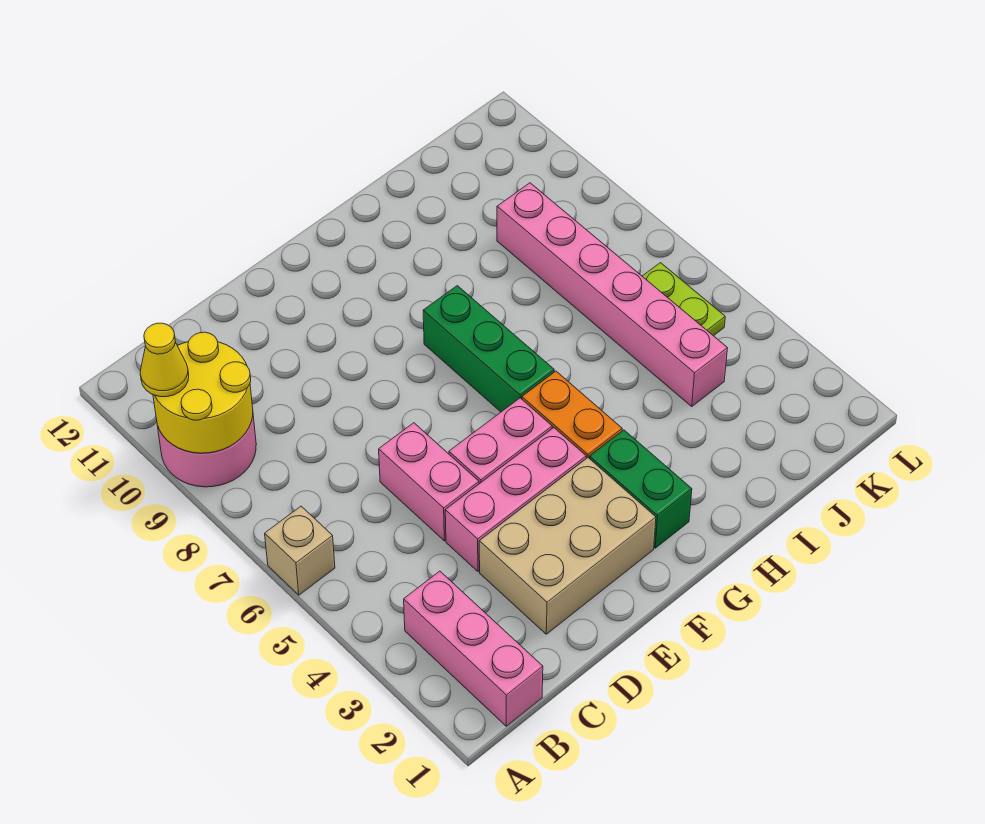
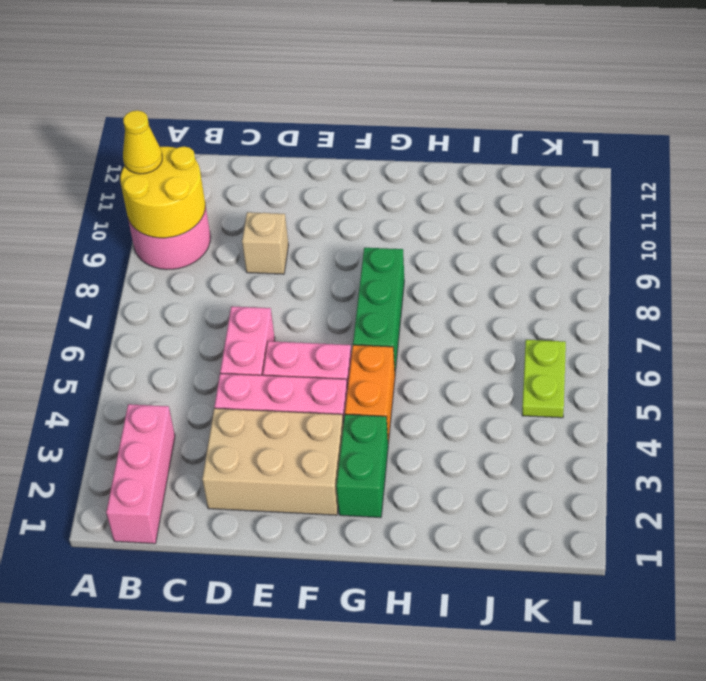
tan 1x1 brick [265,506,335,595] -> tan 1x1 brick moved to [242,212,289,274]
pink 1x6 brick [497,183,728,406] -> none

